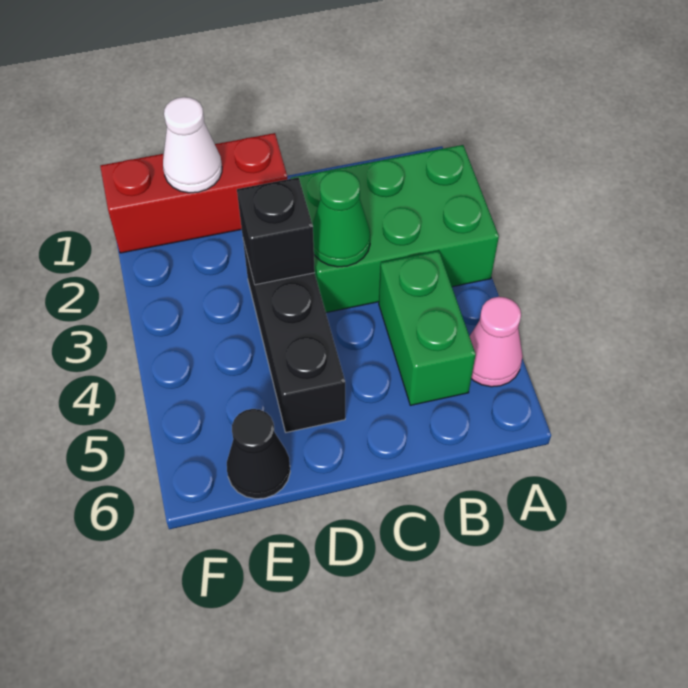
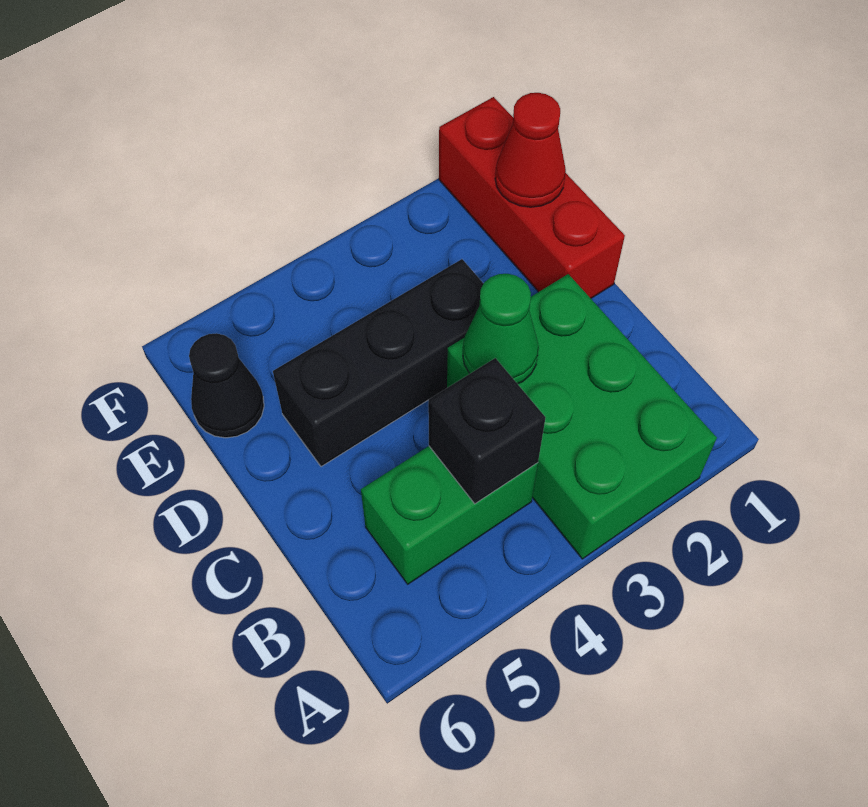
pink 1x1 cone [469,297,523,387] -> none
black 1x1 brick [237,177,315,285] -> black 1x1 brick moved to [428,358,546,504]
white 1x1 cone [163,97,222,193] -> red 1x1 cone [495,93,566,207]

